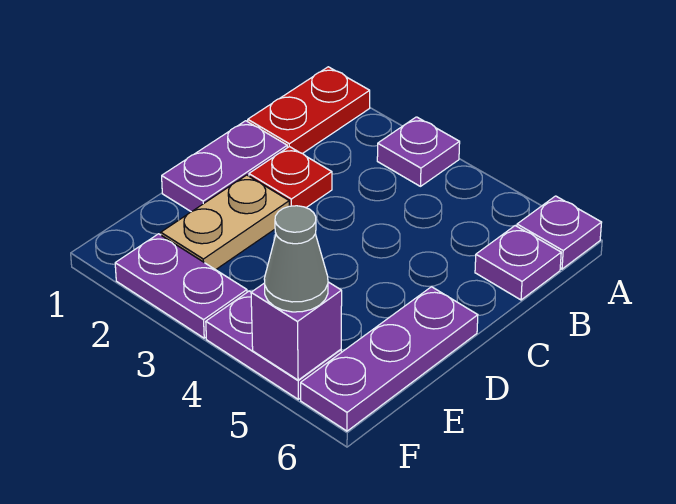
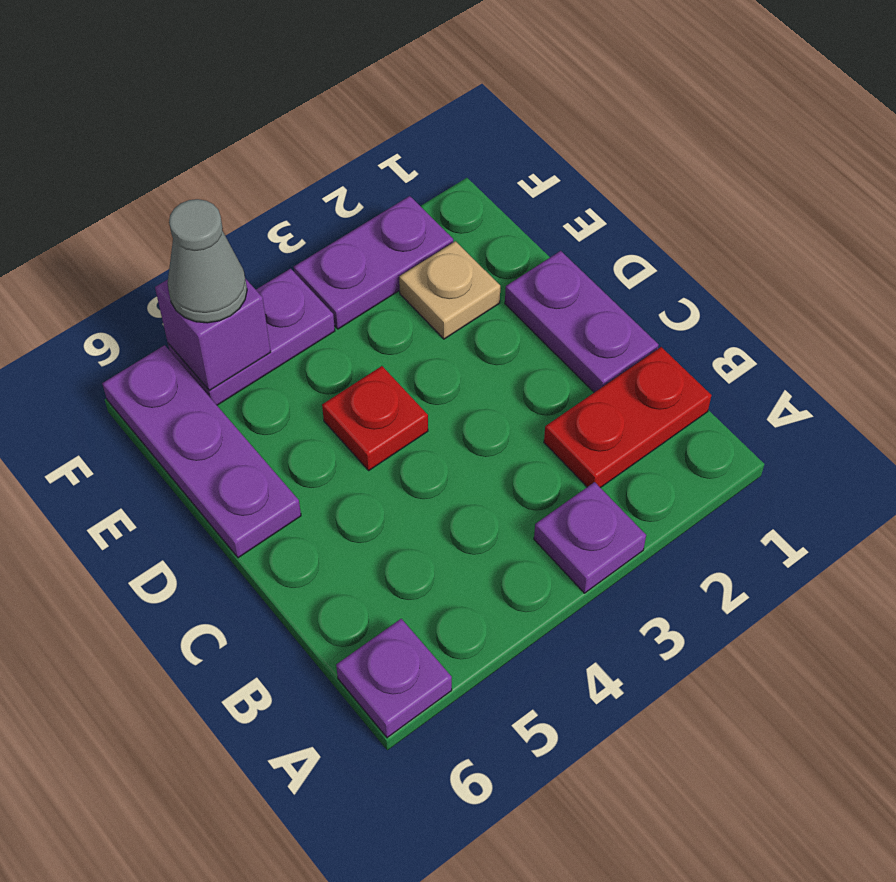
red 1x2 plate [248,67,370,154] -> red 1x2 plate turned to [544,347,711,488]
purple 1x1 plate [475,226,561,300] -> none
red 1x1 plate [249,147,332,208] -> red 1x1 plate moved to [322,366,428,470]
tan 1x2 plate [161,175,289,270] -> tan 1x1 plate [399,241,500,339]

